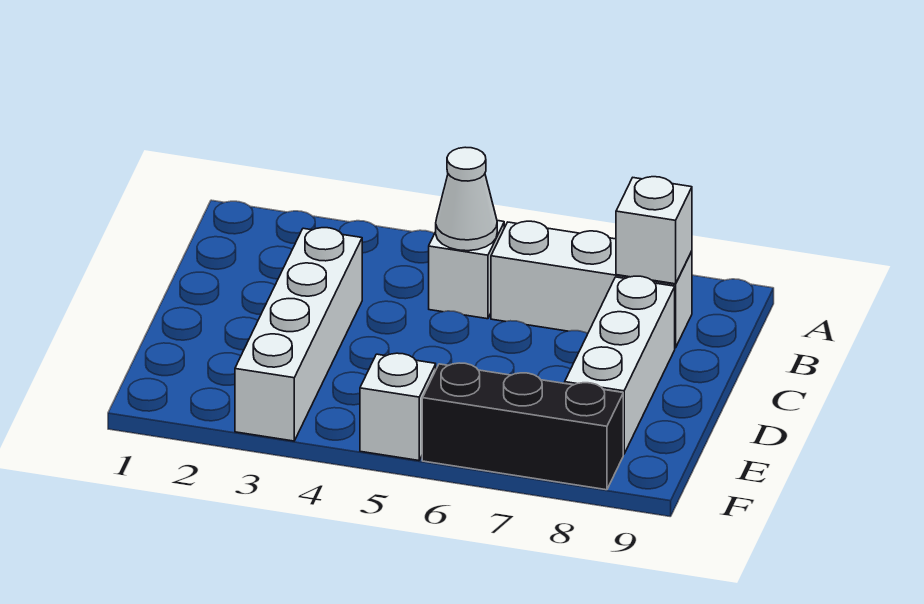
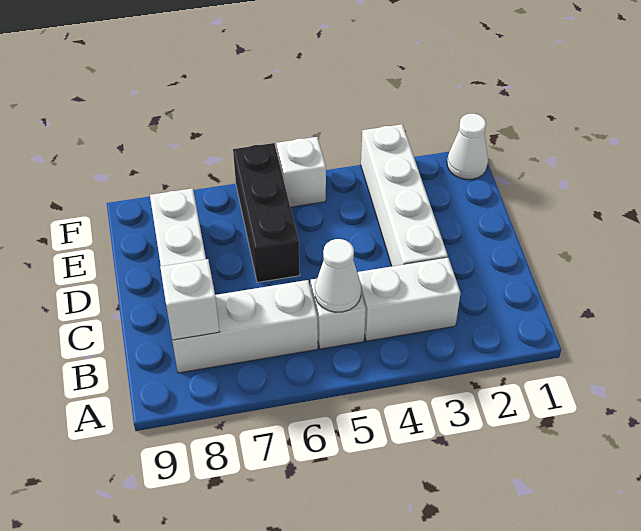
none -> white 1x2 brick [358,257,461,341]
none -> white 1x1 cone [447,114,488,179]
black 1x3 brick [422,363,623,490] -> black 1x3 brick turned to [233,143,300,282]

